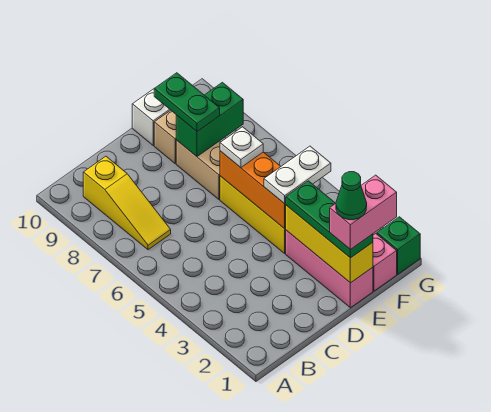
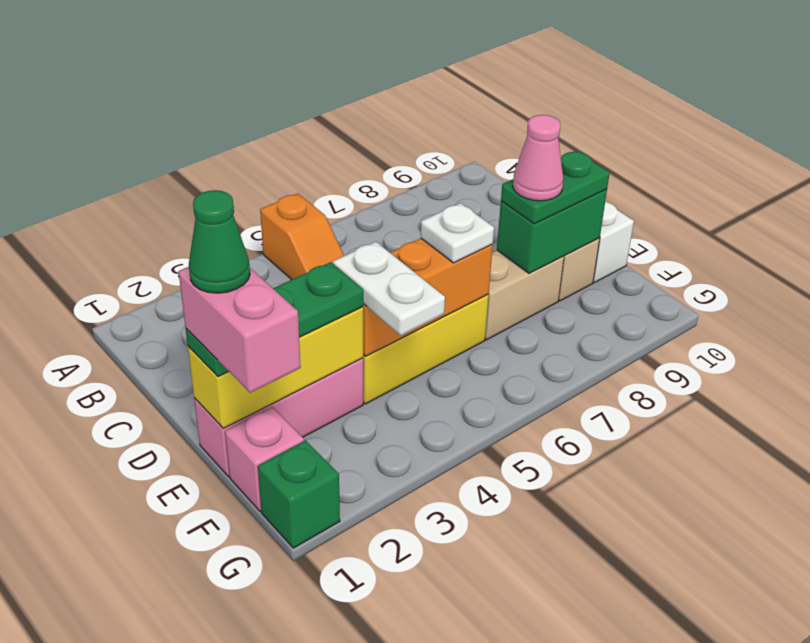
none -> orange 1x2 slope [260,194,344,280]
yellow 1x3 slope [83,156,171,250] -> none
green 1x2 brick [176,82,243,157] -> green 1x2 brick turned to [497,189,607,274]
none -> pink 1x1 cone [513,115,563,201]

